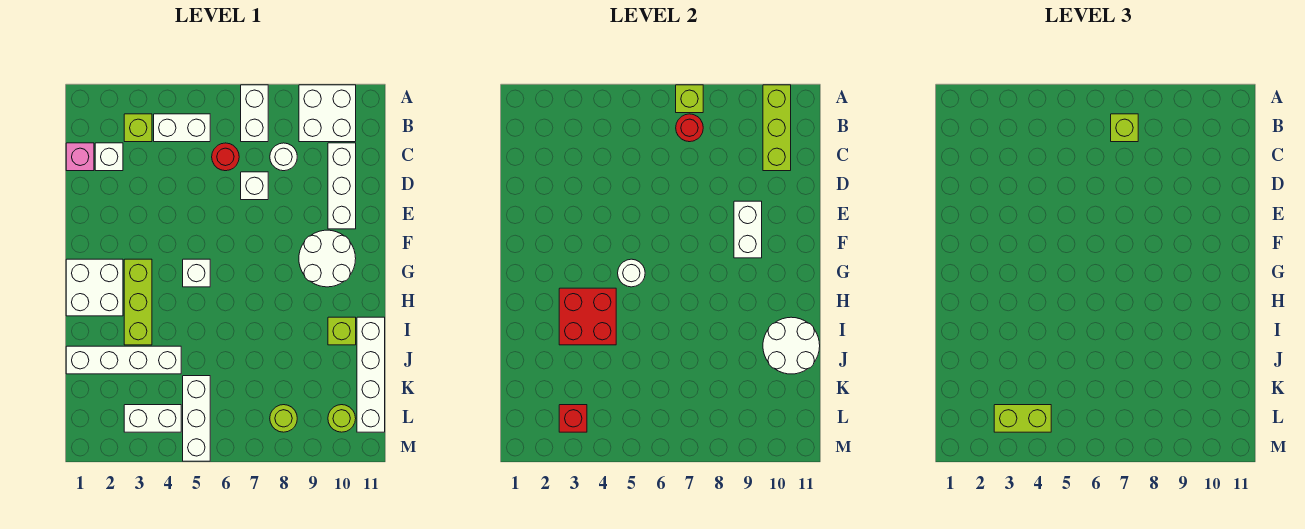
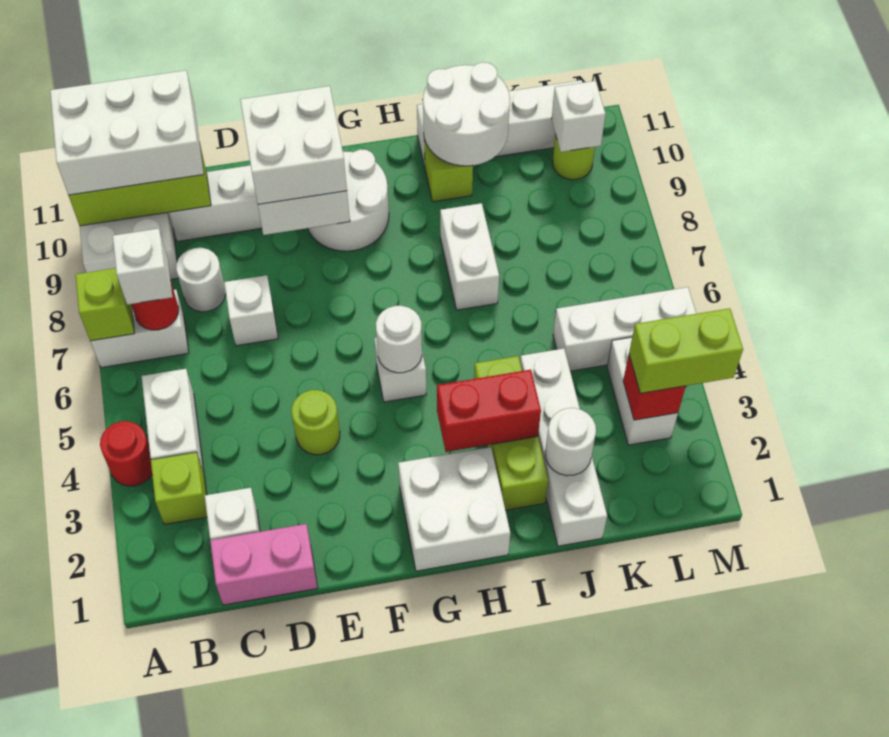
none -> white 2x3 brick [50,70,204,195]
lime 1x1 brick [1111,114,1138,142] -> white 1x1 brick [113,228,172,305]
pink 1x1 brick [66,143,94,171] -> pink 1x2 brick [210,524,317,605]
red 1x1 round brick [212,143,239,171] -> red 1x1 round brick moved to [100,421,152,486]
none -> white 2x2 brick [240,86,347,204]
lime 1x3 brick [124,259,152,345] -> lime 1x3 brick turned to [474,356,548,510]
red 2x2 brick [559,288,616,345] -> red 1x2 brick [437,370,541,452]
none -> white 1x2 brick [440,203,499,310]
none -> white 1x1 round brick [545,408,596,476]
lime 1x2 brick [994,405,1051,432] -> lime 1x2 brick turned to [629,308,743,393]
lime 1x1 round brick [270,405,297,432] -> lime 1x1 round brick moved to [292,390,340,455]
none -> white 1x1 brick [552,81,605,152]

